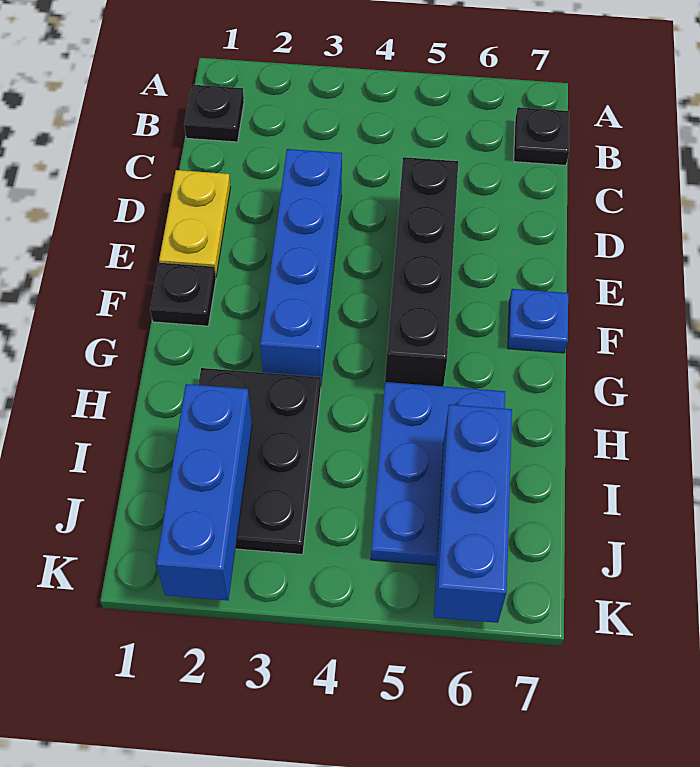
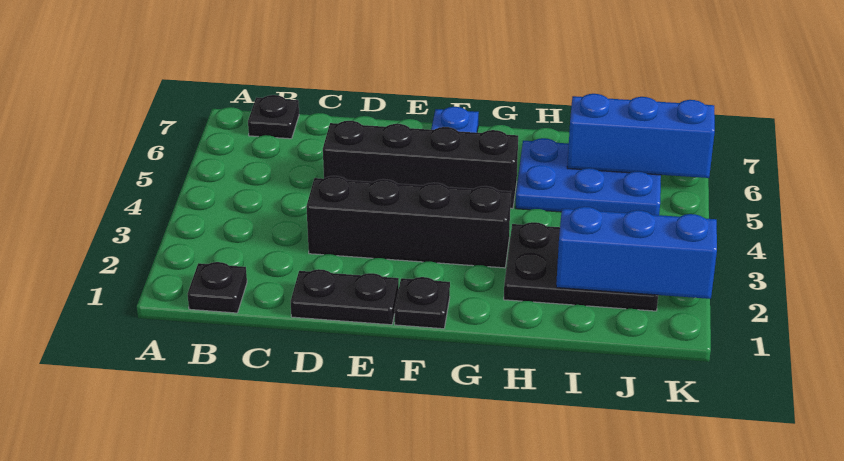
yellow 1x2 plate [159,170,231,276] -> black 1x2 plate [291,269,399,325]
blue 1x4 brick [260,149,342,382] -> black 1x4 brick [306,176,511,268]

